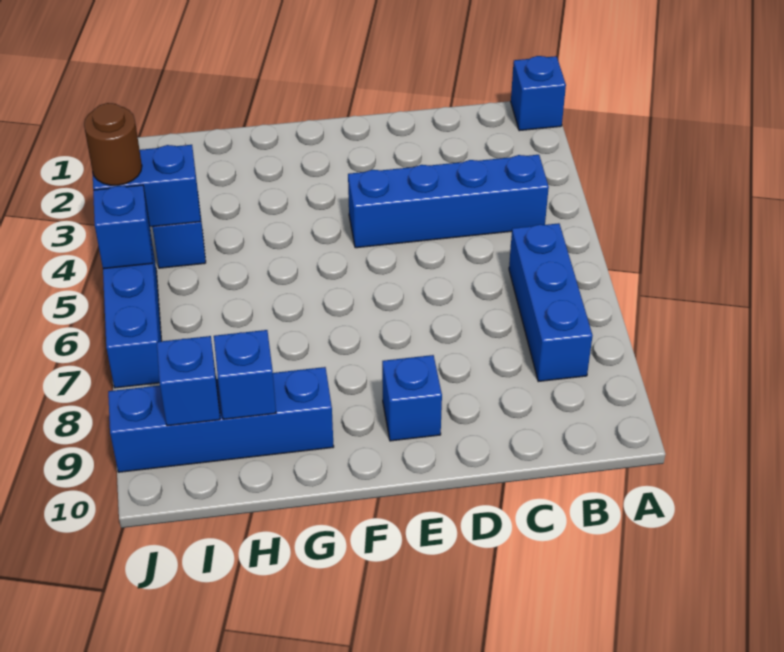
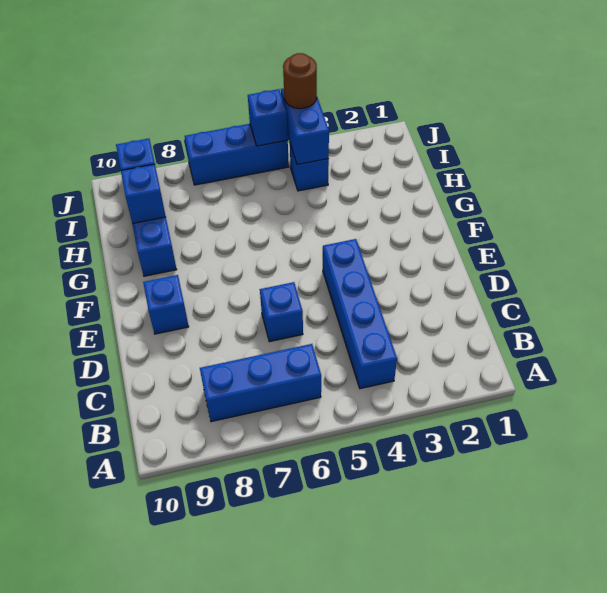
blue 1x1 brick [511,56,566,131] -> blue 1x1 brick moved to [260,282,303,342]

